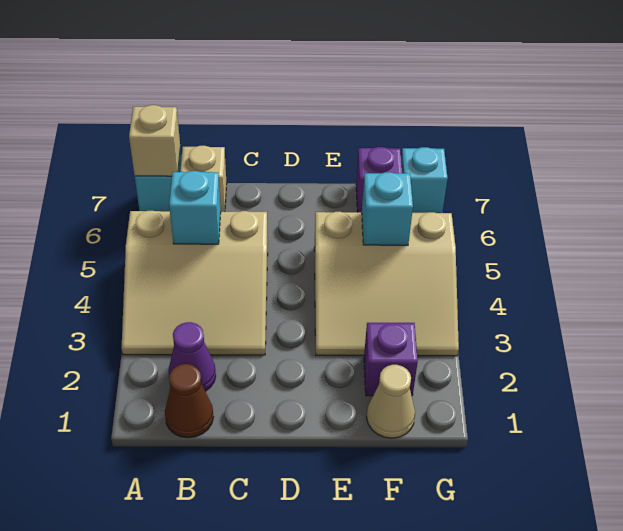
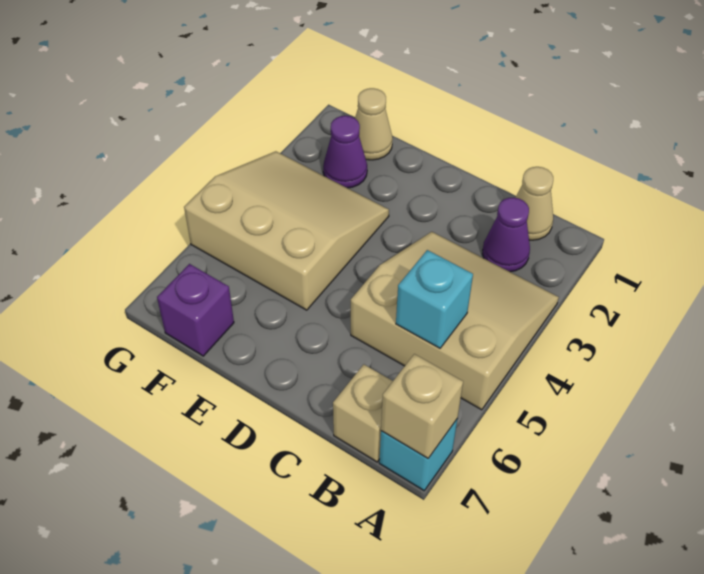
brown 1x1 cone [165,364,213,438] -> tan 1x1 cone [516,167,553,240]
purple 1x1 brick [364,323,418,396] -> purple 1x1 cone [323,116,367,188]
cyan 1x1 brick [362,172,413,245] -> none
cyan 1x1 brick [401,147,448,213] -> none

